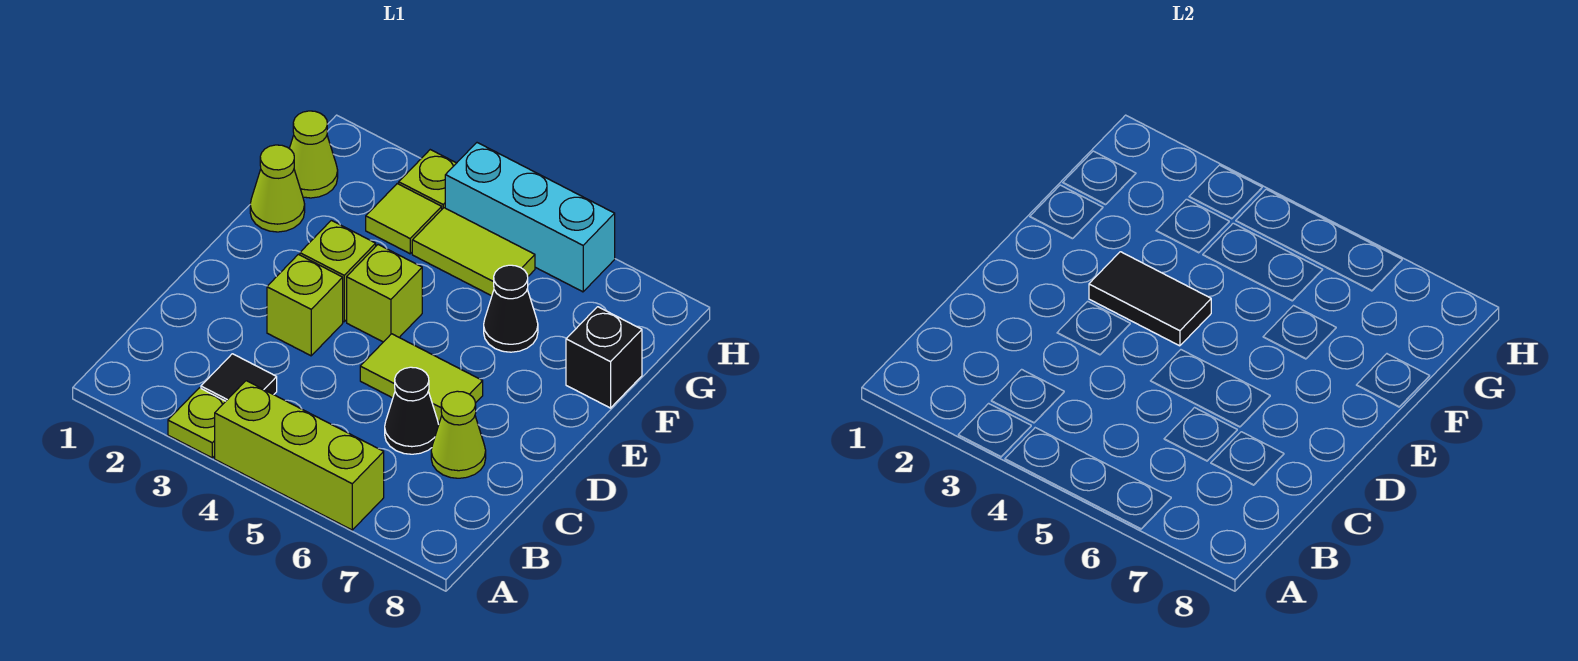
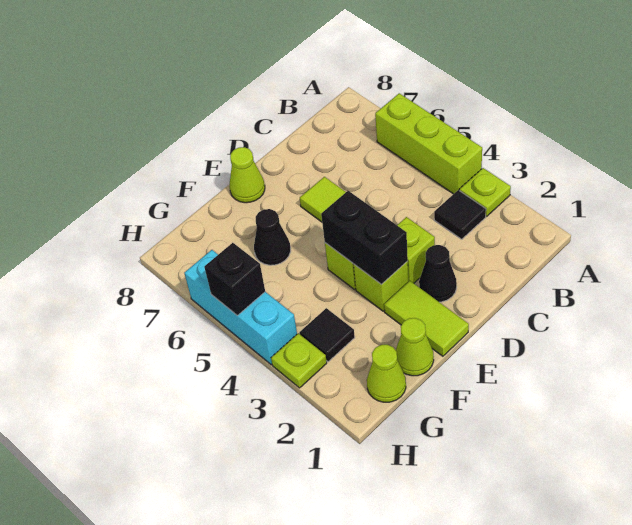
black 1x1 cone [385,367,439,454] -> black 1x1 cone moved to [419,245,457,302]
lime 1x1 cone [431,391,486,478] -> lime 1x1 cone moved to [229,147,265,203]
black 1x2 tile [1089,252,1211,346] -> black 1x2 brick [321,191,408,285]
black 1x1 brick [566,307,642,408] -> black 1x1 brick moved to [204,243,265,315]
lime 1x1 tile [366,184,442,254] -> black 1x1 tile [300,308,355,362]
lime 1x2 tile [412,208,535,296] -> lime 1x2 tile moved to [384,281,469,356]

